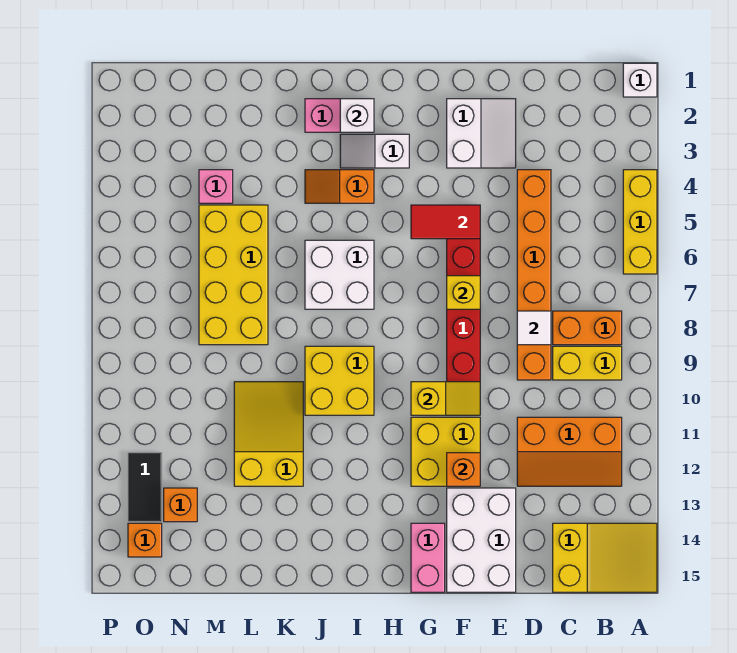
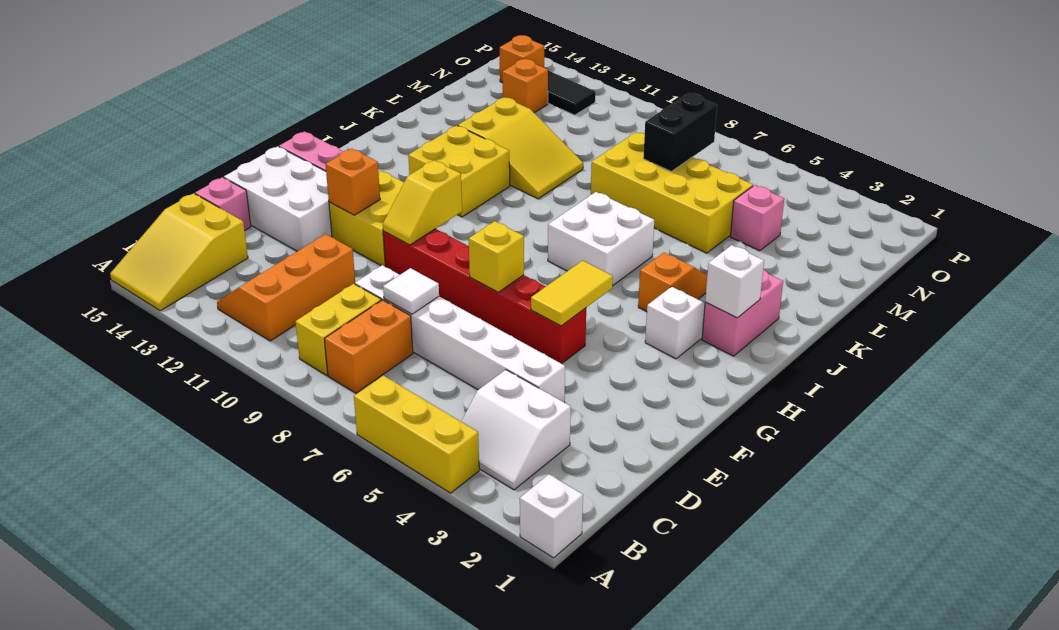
orange 1x6 brick [517,170,551,380] -> white 1x6 brick [355,265,565,402]
none -> pink 1x1 brick [195,177,251,230]
white 2x2 slope [447,99,516,168] -> white 2x2 slope moved to [461,370,571,490]
red 1x2 tile [411,205,480,239] -> yellow 1x2 tile [531,261,613,326]
yellow 2x2 brick [305,346,374,415] -> yellow 2x2 brick moved to [408,126,510,217]
none -> black 1x2 brick [643,93,717,171]

